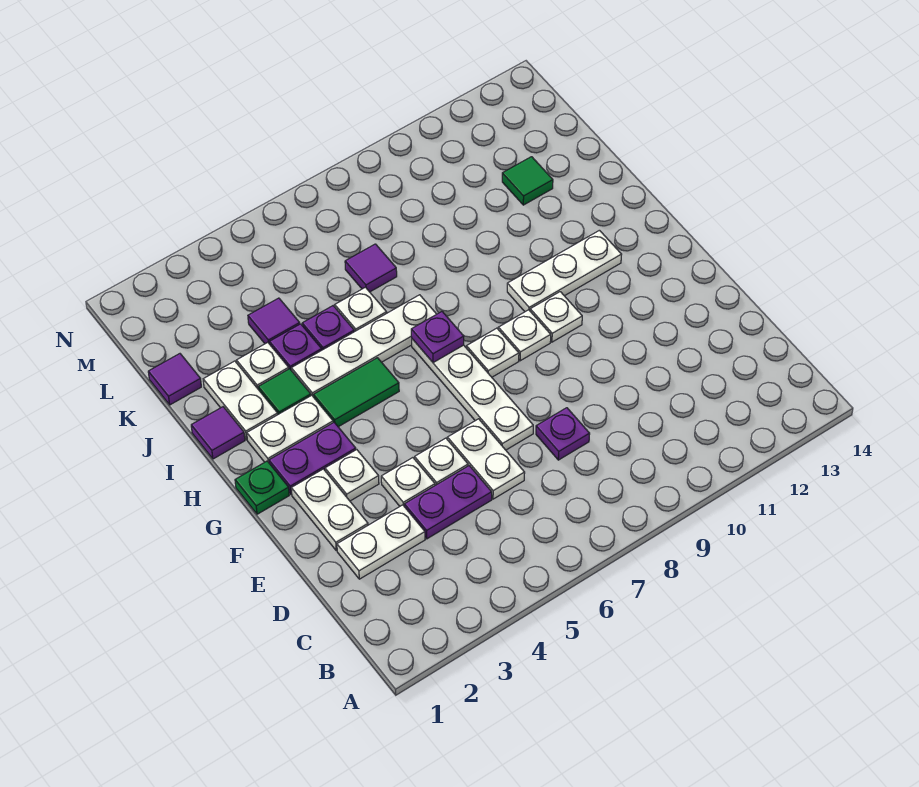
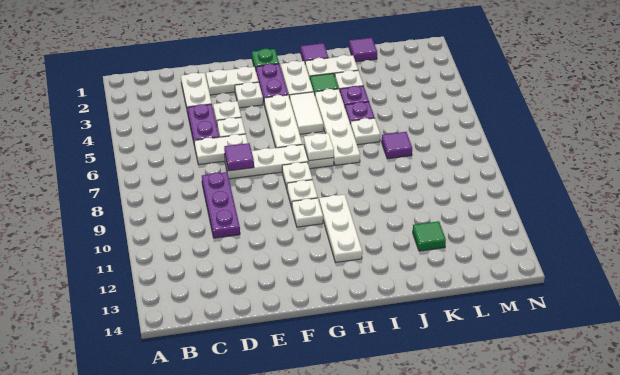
purple 1x1 plate [536,408,590,460] -> purple 1x3 plate [202,172,240,238]
none -> white 1x3 plate [264,95,302,148]
green 1x2 tile [314,358,399,427] -> white 1x2 tile [290,92,323,134]
purple 1x1 plate [411,312,464,363] -> white 1x1 plate [304,133,334,161]
purple 1x1 tile [248,298,300,344] -> purple 1x1 tile moved to [224,143,254,171]

